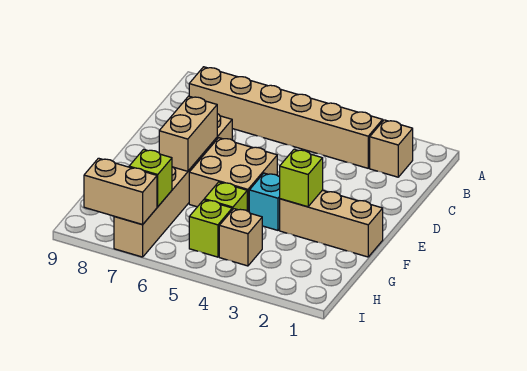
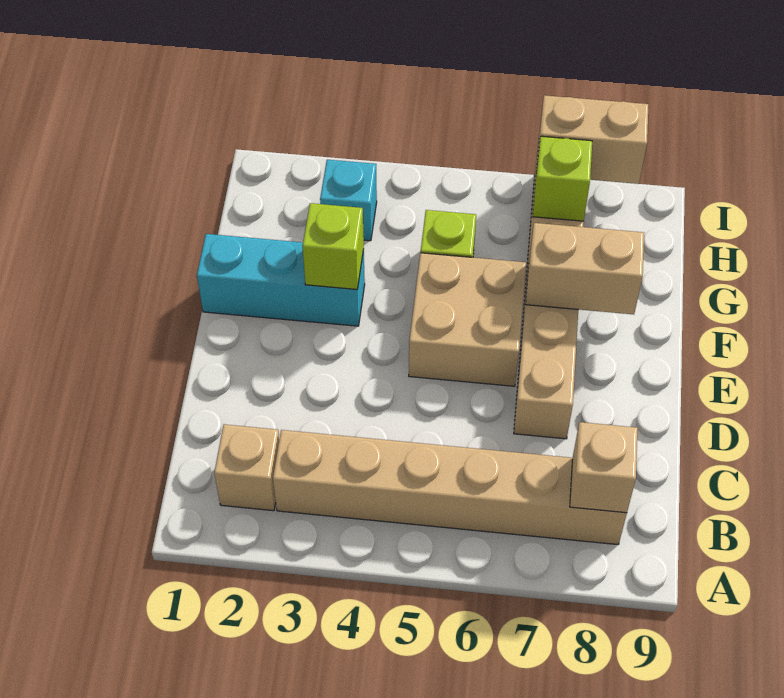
tan 1x2 brick [159,96,217,171] -> tan 1x2 brick turned to [526,223,644,314]
tan 1x3 brick [280,190,383,257] -> cyan 1x3 brick [197,234,365,326]
cyan 1x1 brick [249,173,280,230] -> cyan 1x1 brick moved to [320,160,377,241]
tan 1x1 brick [219,209,262,266] -> tan 1x1 brick moved to [570,422,638,513]
lime 1x1 brick [189,200,232,257] -> none

